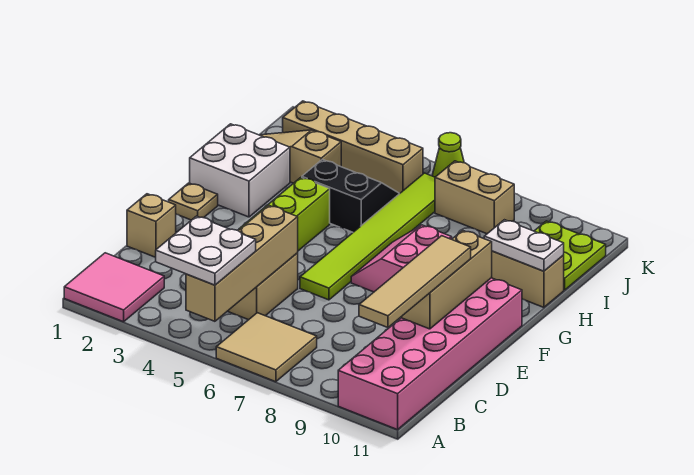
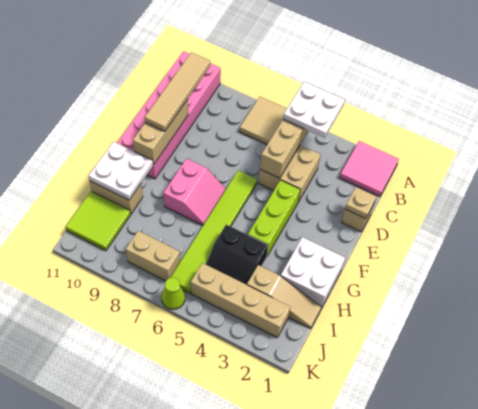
tan 1x1 plate [169,183,218,220] -> tan 1x1 plate moved to [345,187,376,219]
white 1x2 plate [484,220,564,271] -> white 2x2 plate [89,142,153,200]
lime 2x2 plate [535,221,606,290] -> lime 2x2 tile [66,191,131,251]

